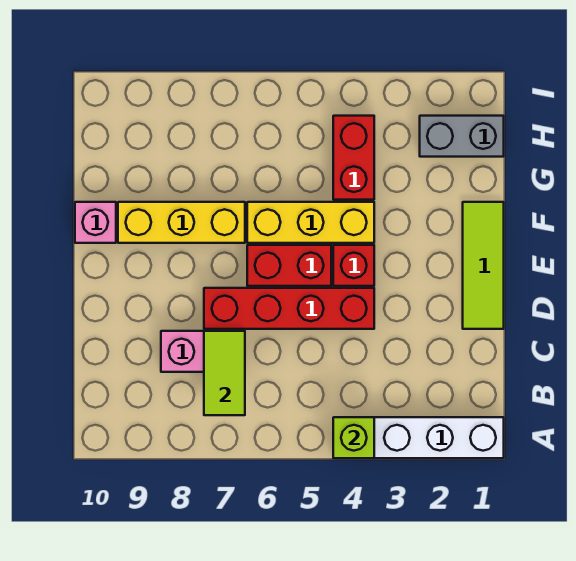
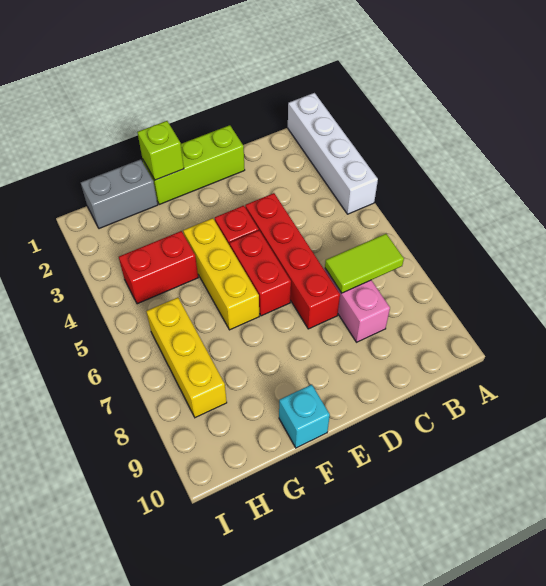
lime 1x1 brick [333,417,374,458] -> lime 1x1 brick moved to [137,121,184,180]
lime 1x3 tile [463,202,504,329] -> lime 1x3 brick [143,125,245,205]
yellow 1x3 brick [118,202,245,243] -> yellow 1x3 brick moved to [146,298,227,418]
pink 1x1 brick [75,202,116,243] -> cyan 1x1 brick [279,385,330,448]
grey 1x2 brick [420,116,504,157] -> grey 1x2 brick turned to [81,159,158,229]

